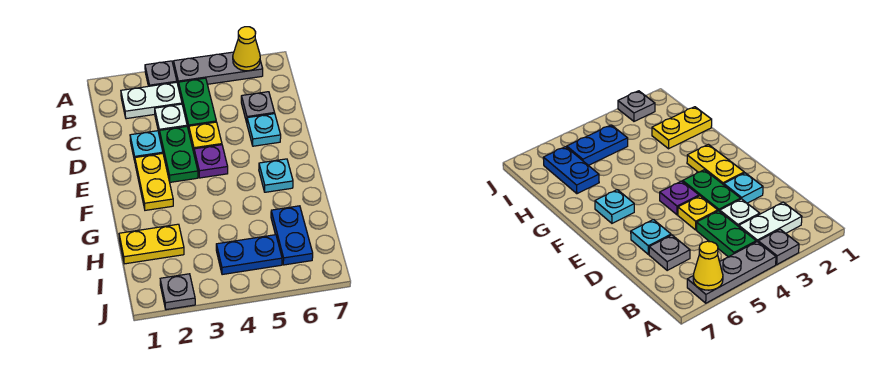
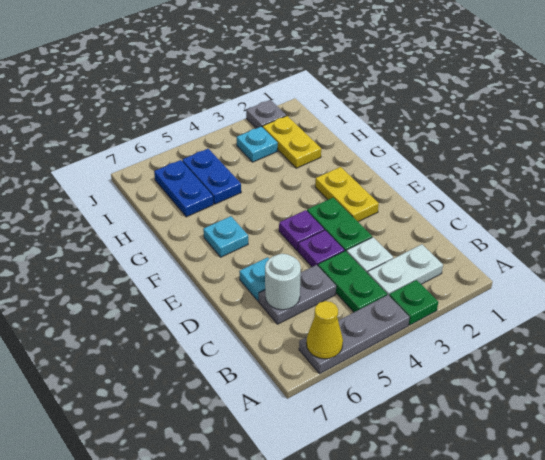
grey 1x1 plate [145,61,177,86] -> green 1x1 plate [389,280,438,325]
grey 1x1 plate [241,92,275,123] -> grey 1x2 plate [259,265,336,324]
none -> white 1x1 round brick [265,254,301,310]
cyan 1x1 plate [130,131,163,161] -> cyan 1x1 plate moved to [237,126,278,162]
yellow 1x1 plate [189,122,222,152] -> purple 1x1 plate [298,230,344,267]
yellow 1x2 plate [119,224,184,264] -> yellow 1x2 plate turned to [263,116,321,168]
blue 1x2 plate [216,235,282,275] -> blue 1x2 plate turned to [182,149,241,204]

